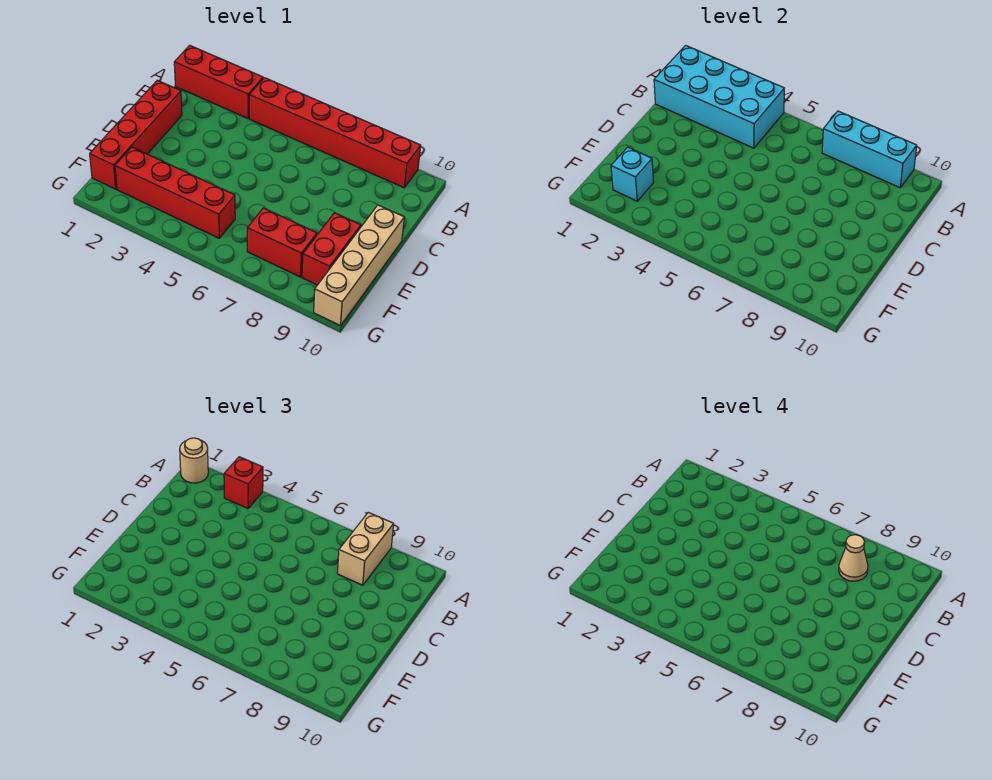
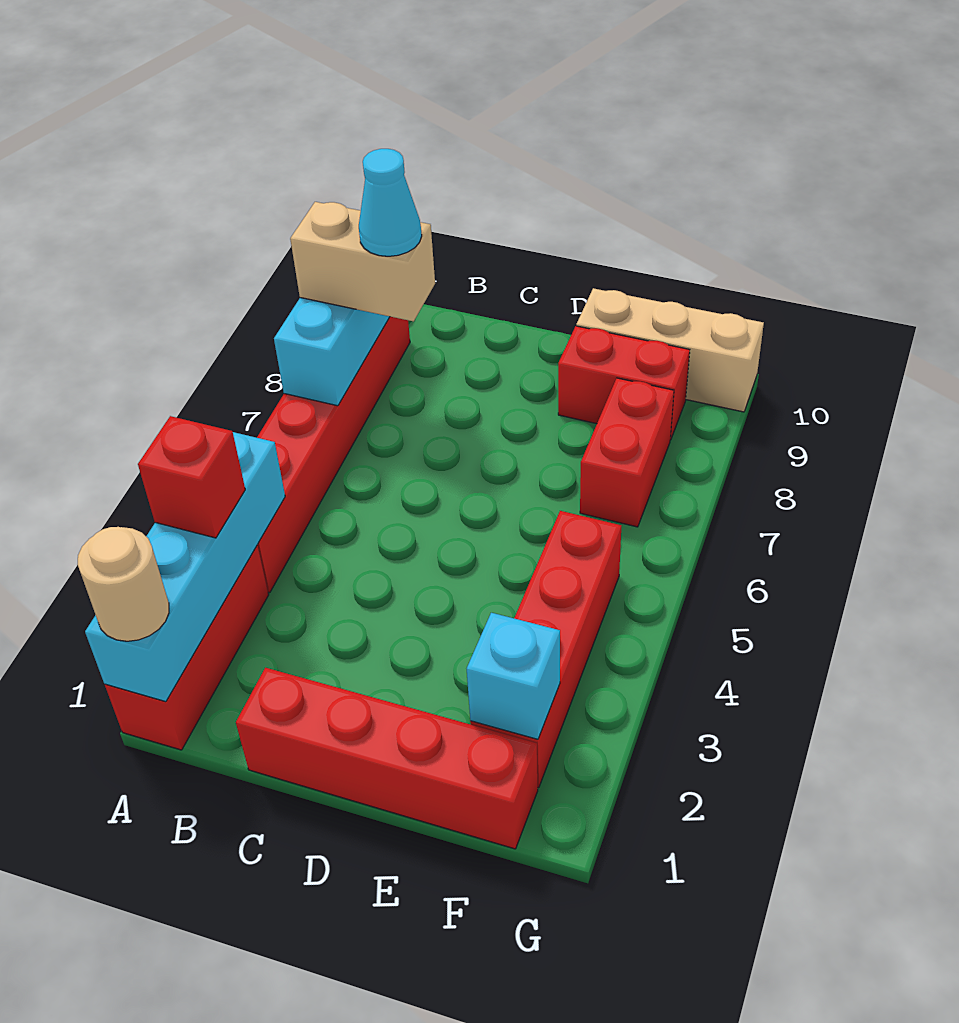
cyan 2x4 brick [654,45,784,148] -> cyan 1x4 brick [85,432,285,702]
tan 1x1 cone [839,535,868,581] -> cyan 1x1 cone [359,149,422,256]
tan 1x4 brick [314,205,404,326] -> tan 1x3 brick [576,288,764,412]

